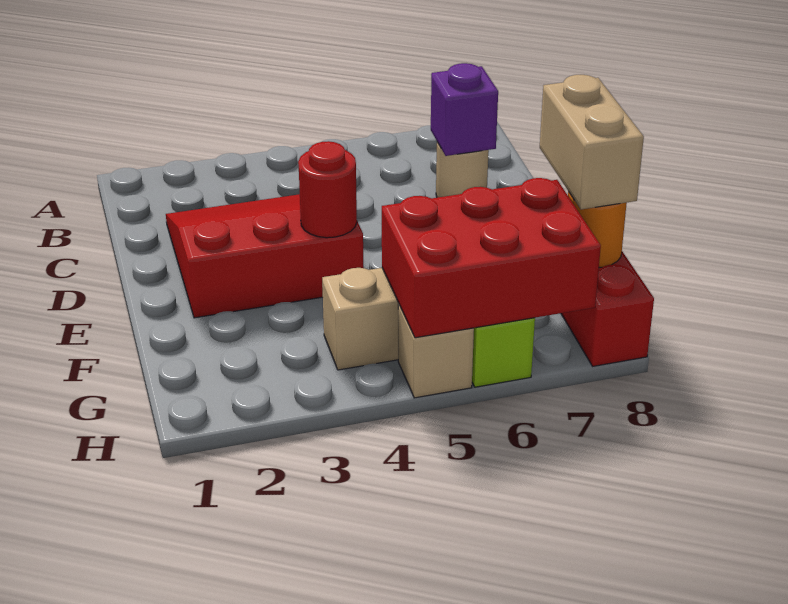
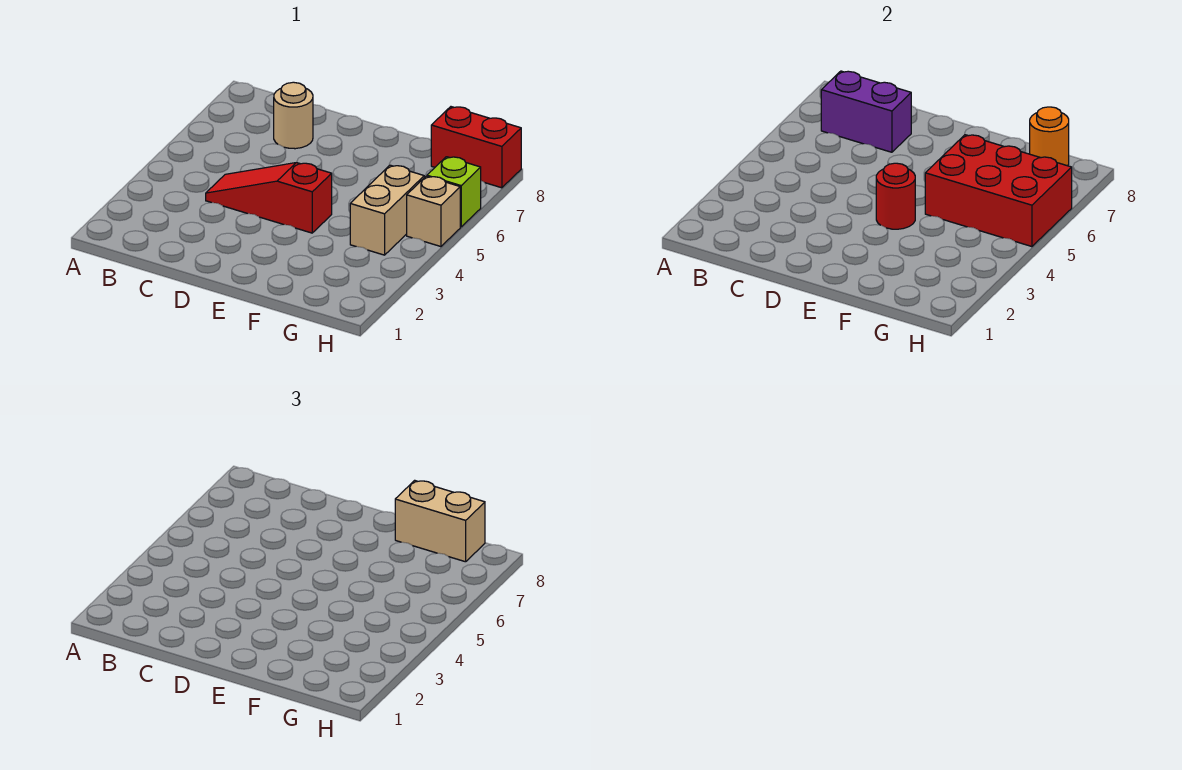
red 3x3 slope [166,194,364,318] -> red 1x3 slope [206,163,332,233]
purple 1x1 brick [431,63,498,156] -> purple 1x2 brick [821,71,911,152]
red 2x3 brick [382,178,601,338] -> red 2x3 brick turned to [925,135,1072,247]

